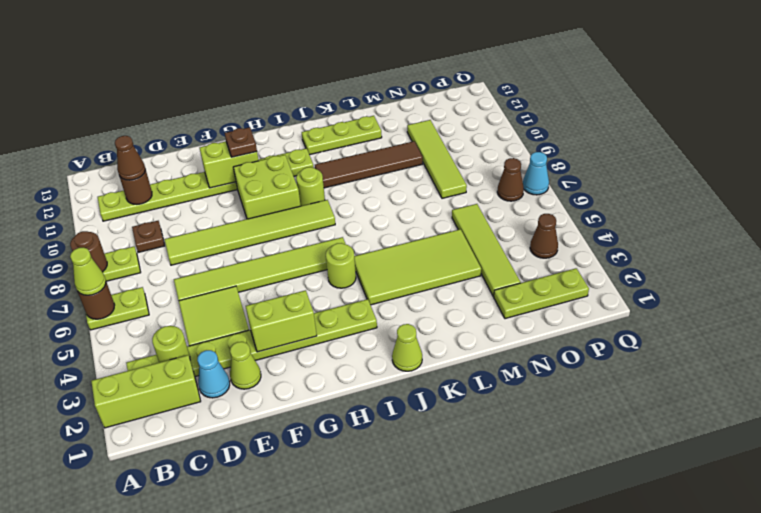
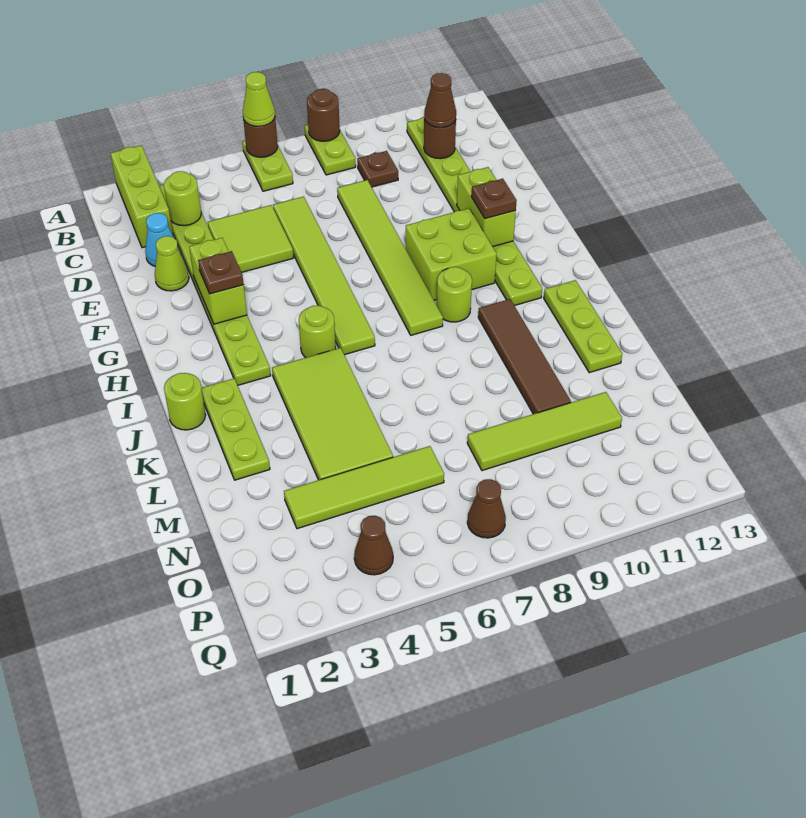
none -> brown 1x1 plate [198,251,244,294]
lime 1x1 cone [392,324,422,371] -> lime 1x1 round brick [164,373,206,430]
lime 1x3 plate [494,268,589,319] -> lime 1x3 plate moved to [201,378,270,480]
cyan 1x1 cone [523,152,549,195] -> none

